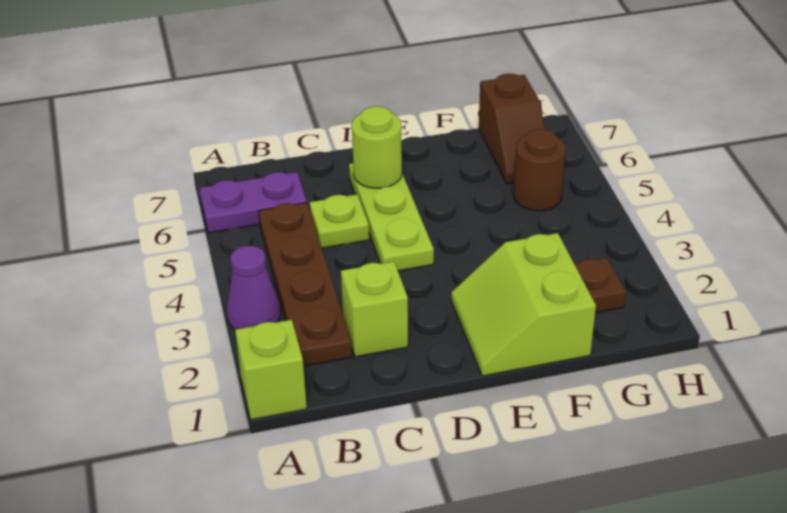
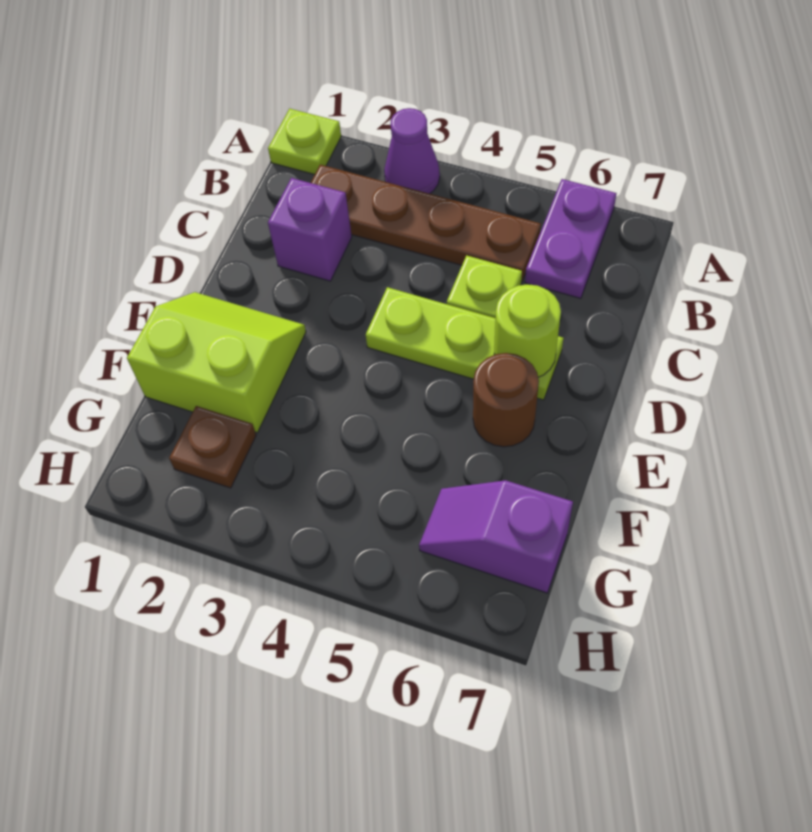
lime 1x1 brick [235,320,307,420] -> lime 1x1 plate [268,109,341,175]
lime 1x1 brick [341,261,408,357] -> purple 1x1 brick [268,178,352,281]
brown 1x1 round brick [513,129,566,211] -> brown 1x1 round brick moved to [473,353,539,447]
brown 1x2 slope [479,74,545,184] -> purple 1x2 slope [419,480,573,593]

